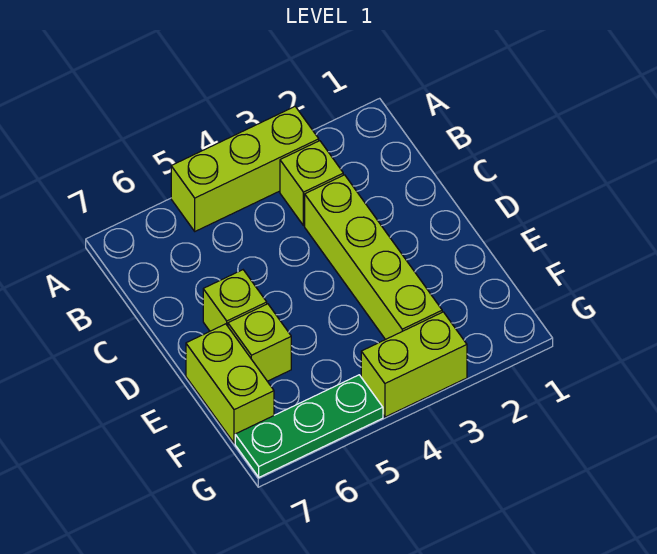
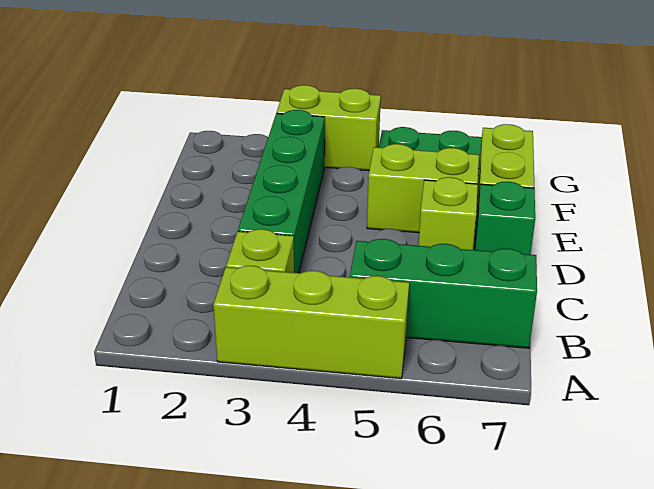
none -> green 1x3 brick [350,239,537,348]
lime 1x4 brick [305,175,442,340] -> green 1x4 brick [238,110,325,273]
none -> green 1x1 brick [475,182,535,255]
lime 1x1 brick [228,304,291,381] -> lime 1x2 brick [367,144,479,233]

